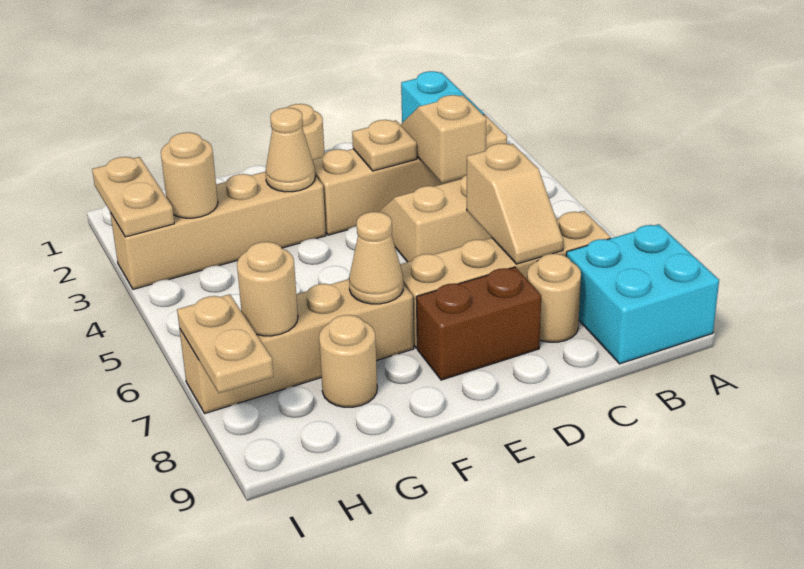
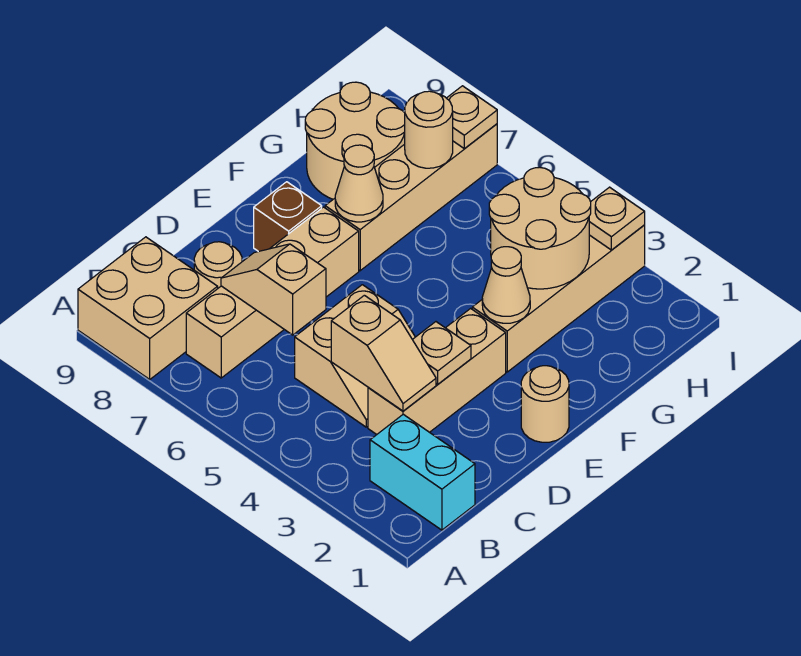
cyan 2x2 brick [566,224,719,364] -> tan 2x2 brick [78,237,218,379]
tan 1x4 brick [312,115,507,235] -> tan 1x3 brick [368,309,506,434]
brown 1x2 brick [416,267,541,380] -> brown 1x1 brick [254,182,322,252]
tan 1x1 round brick [319,315,377,407] -> tan 2x2 round brick [305,82,405,199]
tan 1x1 round brick [161,132,218,218] -> tan 2x2 round brick [489,167,591,289]
tan 1x2 plate [92,157,174,237] -> tan 1x1 plate [589,187,645,250]
tan 1x2 plate [177,294,273,393] -> tan 1x1 plate [447,86,497,148]

